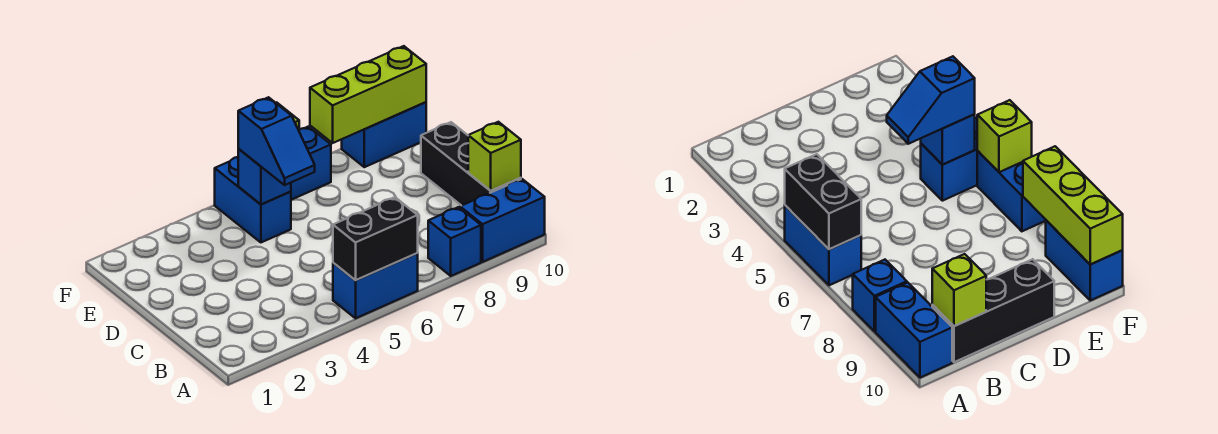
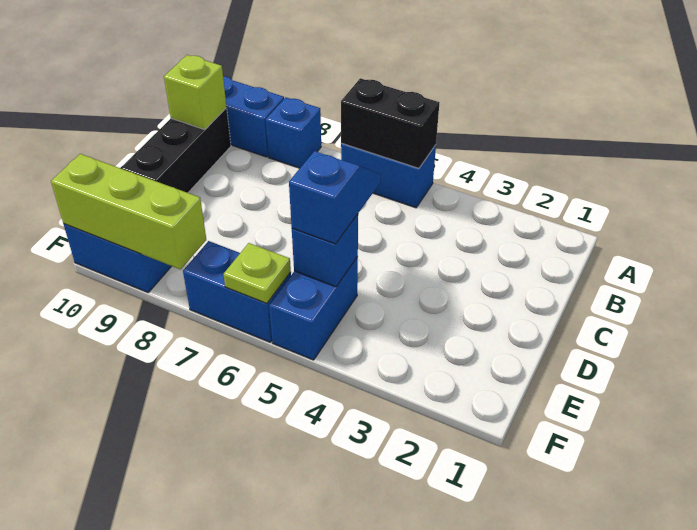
lime 1x1 brick [977,100,1032,172] -> lime 1x1 plate [223,243,291,304]

